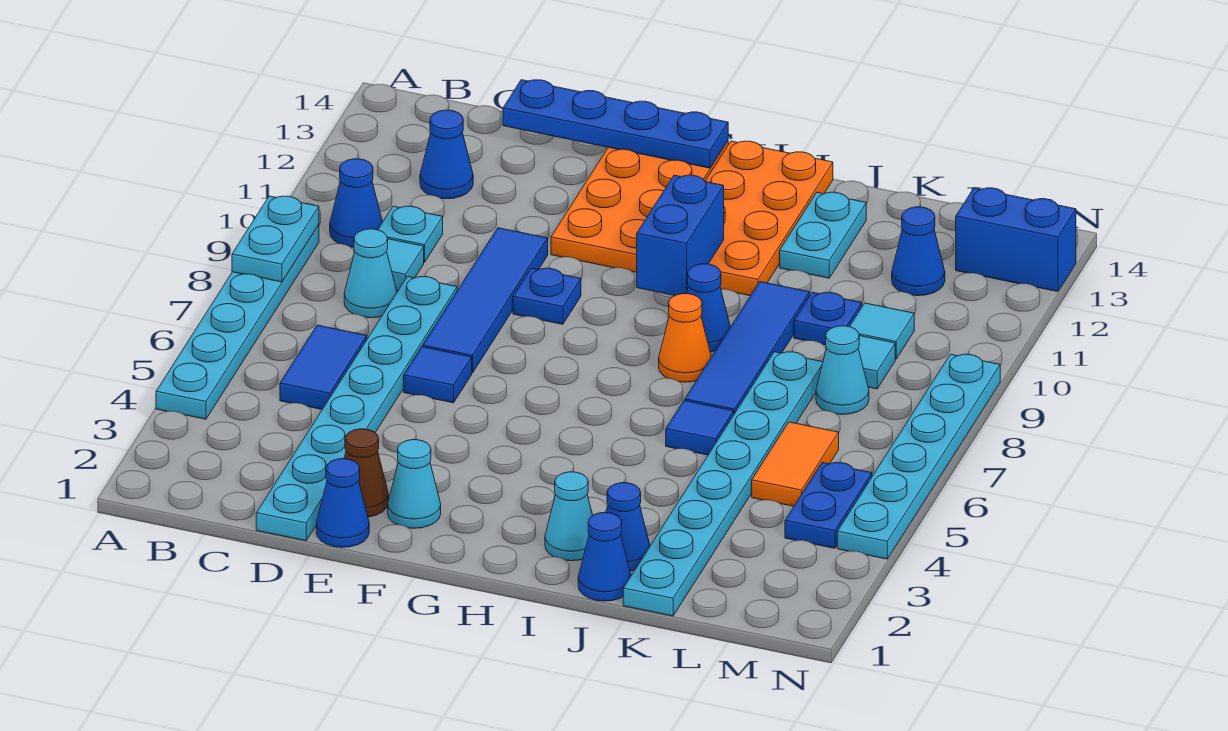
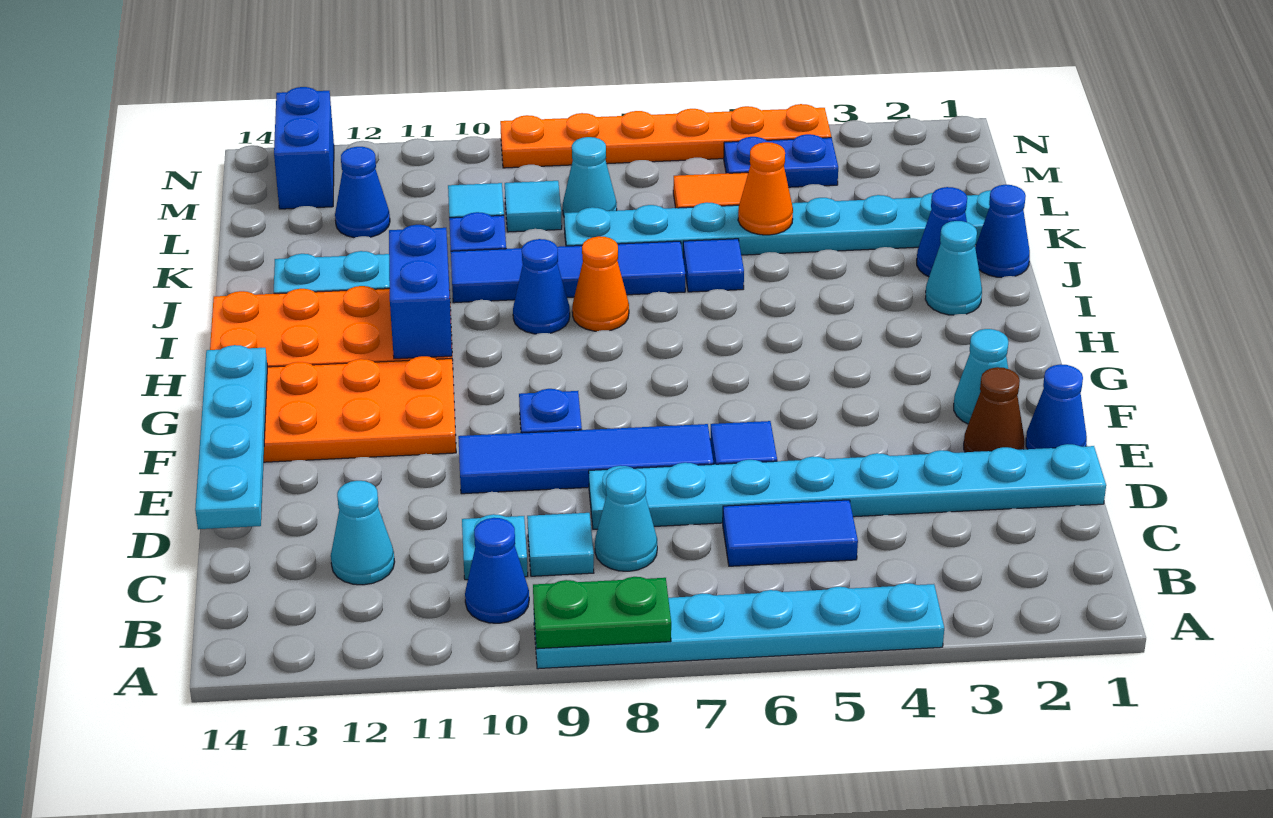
cyan 1x2 plate [232,196,319,282] -> green 1x2 plate [533,577,671,649]
blue 1x1 cone [420,110,473,199] -> cyan 1x1 cone [331,481,395,585]
blue 1x4 plate [503,80,728,168] -> cyan 1x4 plate [195,345,267,529]
blue 1x2 brick [637,175,724,295] -> blue 1x2 brick turned to [389,225,452,359]
none -> orange 1x1 cone [738,142,793,235]
cyan 1x6 plate [837,354,1000,559] -> orange 1x6 plate [500,104,831,168]

